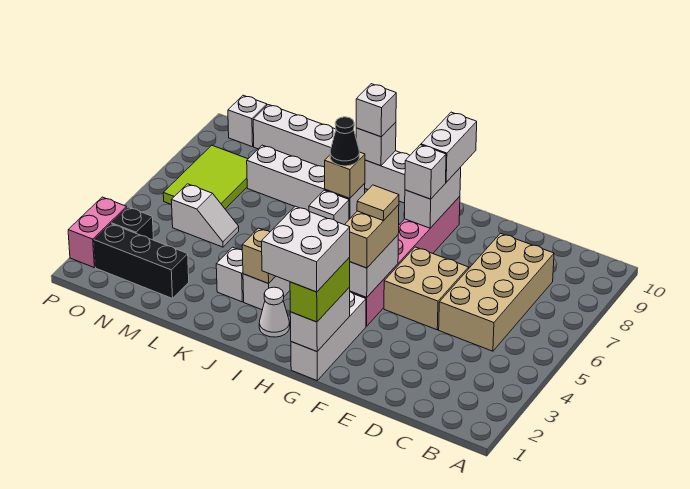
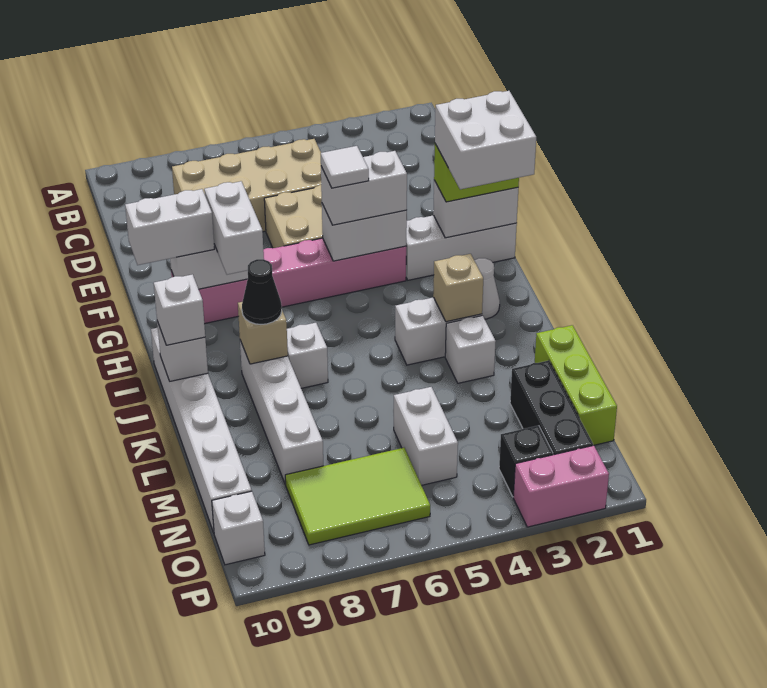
tan 1x2 brick [345,205,399,268] -> white 1x2 brick [321,151,407,225]
tan 1x1 tile [357,185,399,221] -> white 1x1 tile [321,146,369,188]
white 1x1 brick [405,145,446,199] -> white 1x2 brick [204,181,264,275]
none -> lime 1x3 brick [535,325,617,445]
white 1x2 slope [171,184,239,247] -> white 1x2 brick [394,387,458,485]

